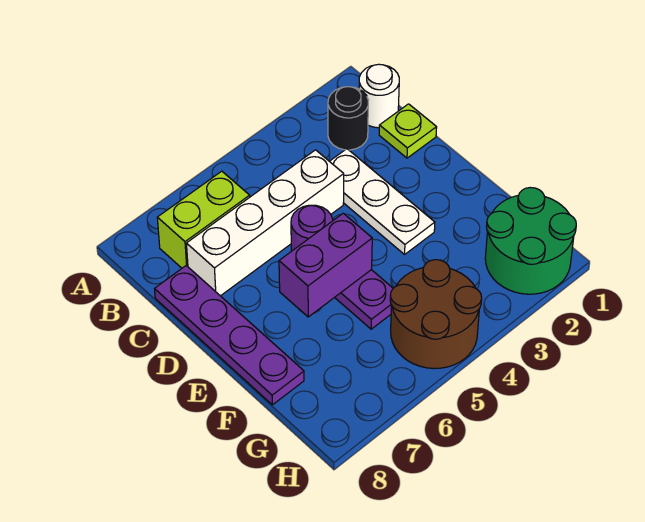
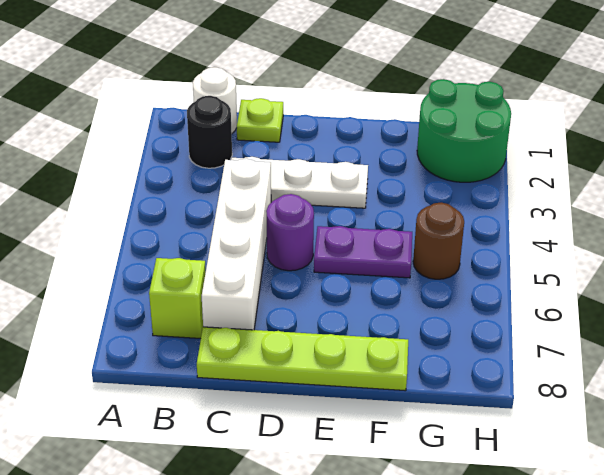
lime 1x2 brick [157,171,250,268] -> lime 1x1 brick [149,258,206,339]
purple 1x4 plate [155,266,304,405] -> lime 1x4 plate [197,327,408,391]
purple 1x2 brick [279,213,372,317] -> none
brown 2x2 round brick [390,260,482,369] -> brown 1x1 round brick [413,202,464,279]

